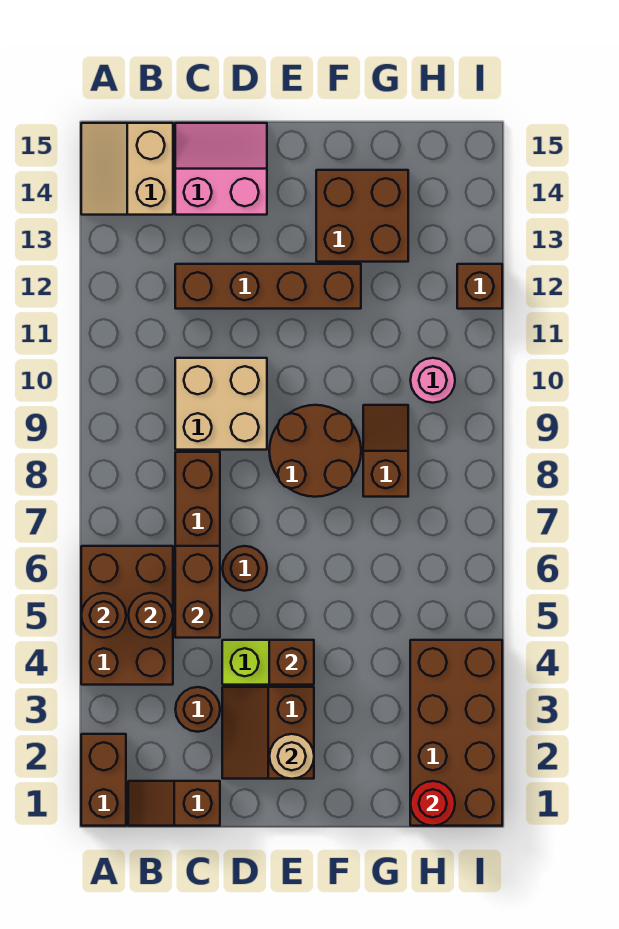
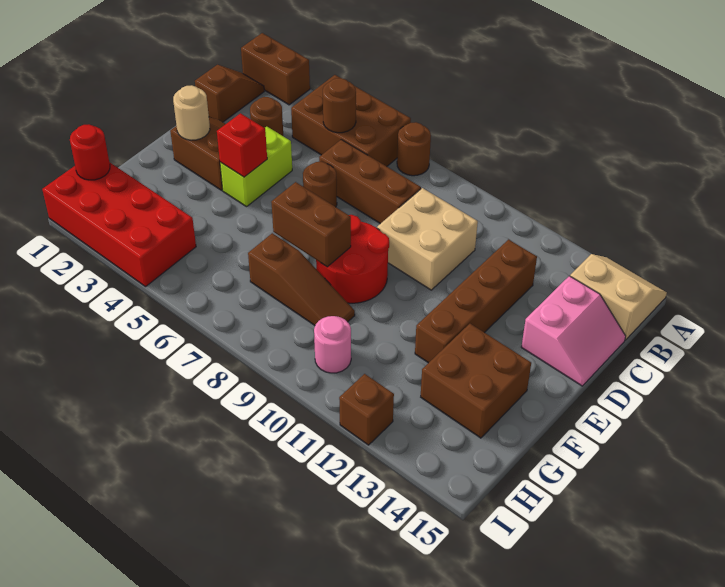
brown 1x1 round brick [81,593,126,638] -> brown 1x1 round brick moved to [397,122,431,176]
brown 1x2 brick [175,546,220,638] -> brown 1x2 brick moved to [271,182,351,267]
brown 1x1 brick [269,640,314,685] -> red 1x1 brick [217,113,267,177]
brown 2x2 round brick [269,405,361,497] -> red 2x2 round brick [316,215,389,303]
brown 1x2 slope [363,405,408,497] -> brown 1x3 slope [248,233,355,325]
brown 2x4 brick [410,640,502,826] -> red 2x4 brick [42,162,196,287]

